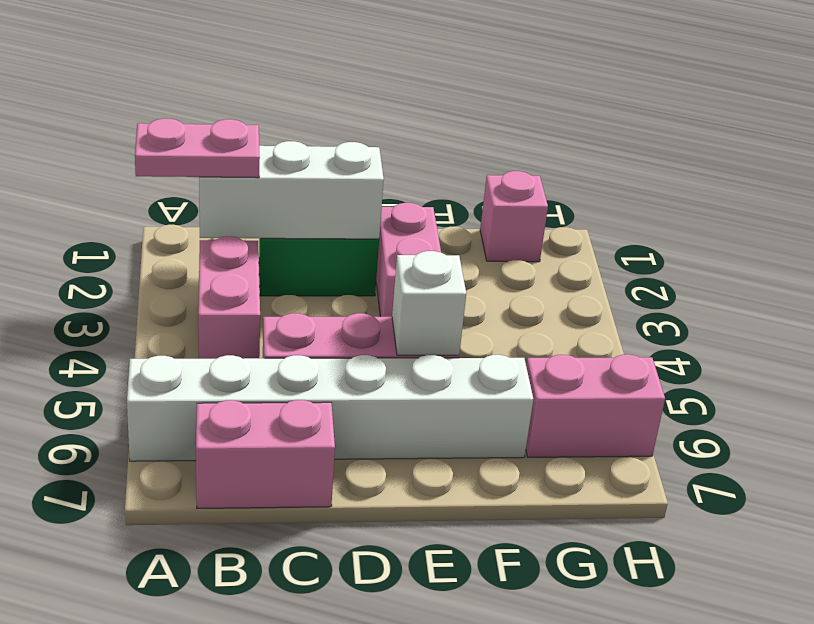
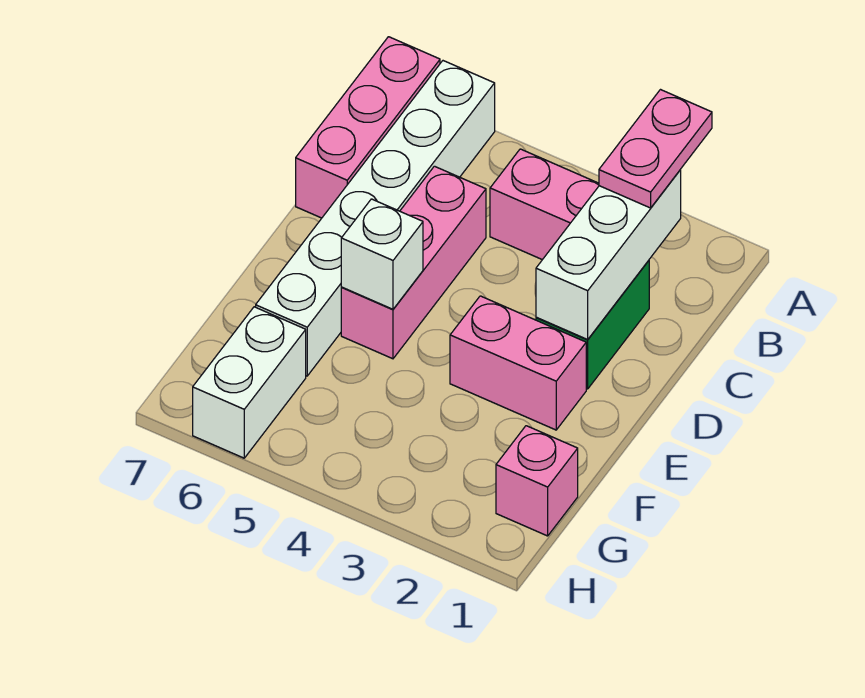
pink 1x2 brick [196,400,335,509] -> pink 1x3 brick [296,37,440,218]
pink 1x2 brick [526,354,665,457] -> white 1x2 brick [193,307,306,458]

